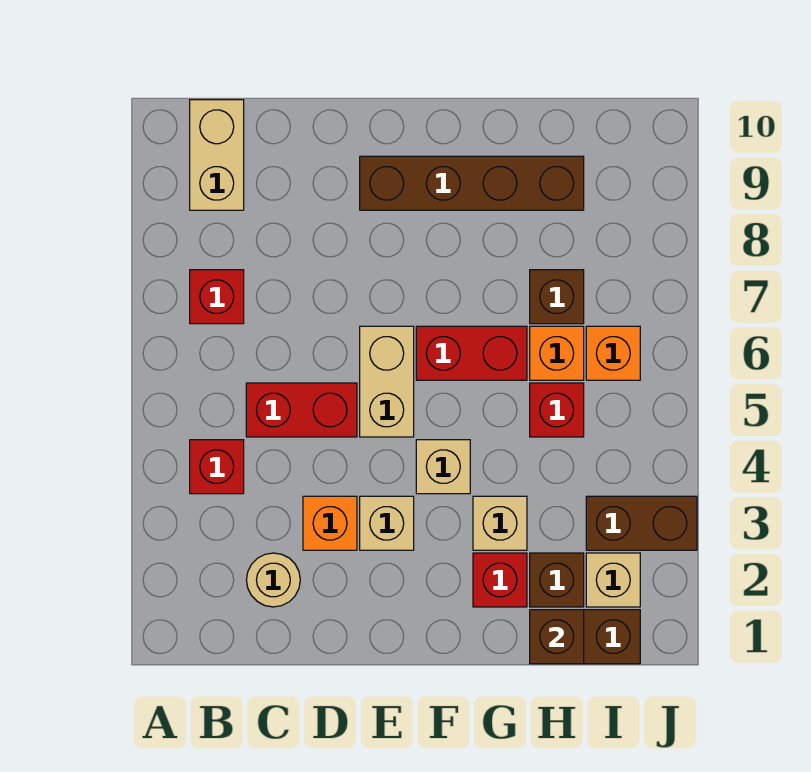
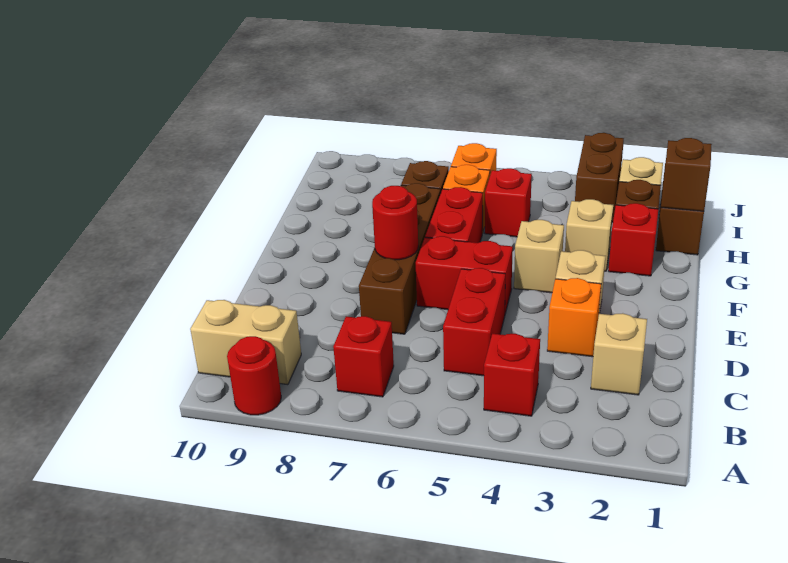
none -> red 1x1 round brick [227,336,281,415]
tan 1x1 round brick [247,553,300,607] -> tan 1x1 brick [591,313,647,395]
tan 1x2 brick [360,326,414,437] -> red 1x2 brick [416,236,513,314]
none -> red 1x1 round brick [372,186,418,260]
brown 1x4 brick [360,156,584,210] -> brown 1x4 brick moved to [359,183,441,334]

